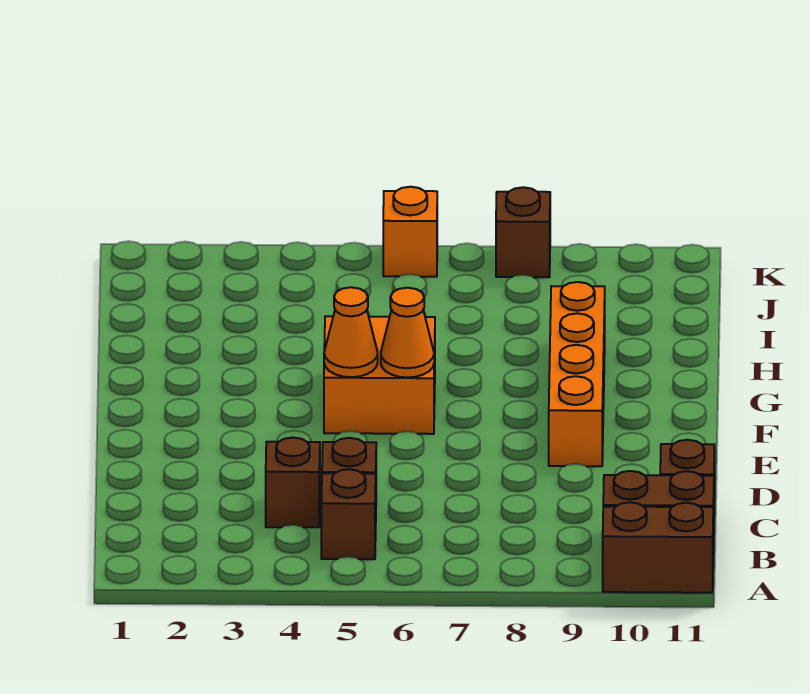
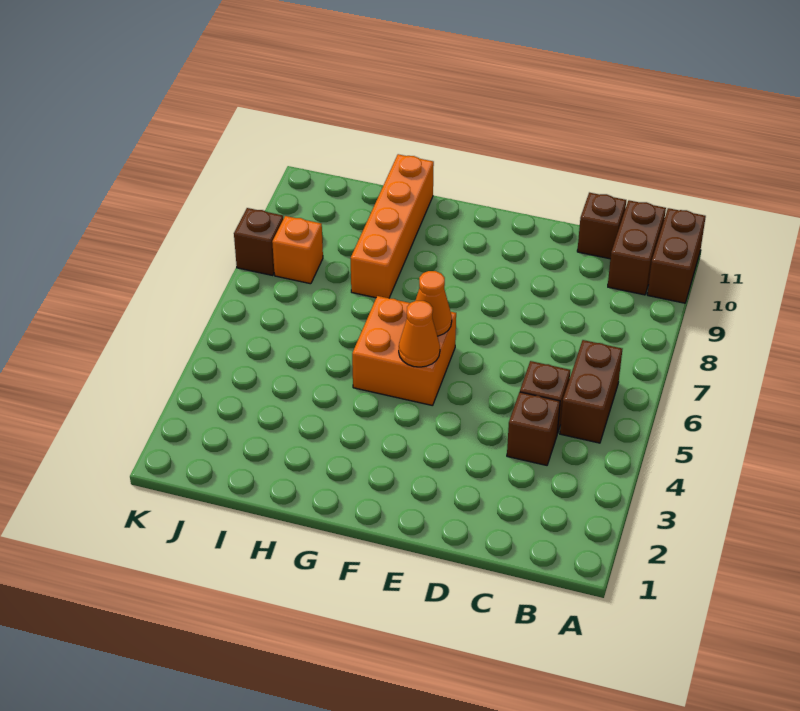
brown 1x1 brick [321,469,376,559] -> brown 1x2 brick [560,340,622,443]
orange 1x4 brick [549,282,605,466] -> orange 1x4 brick turned to [351,154,434,298]
orange 1x1 brick [383,187,437,277] -> orange 1x1 brick moved to [272,216,323,284]

